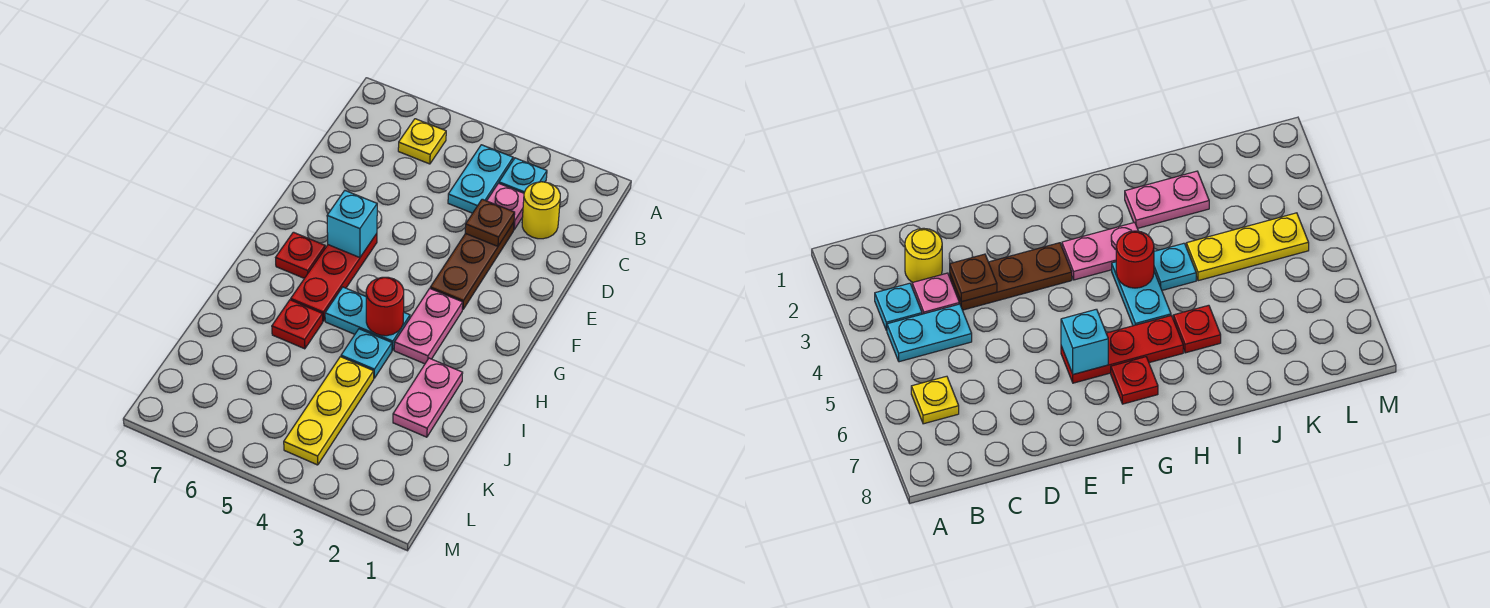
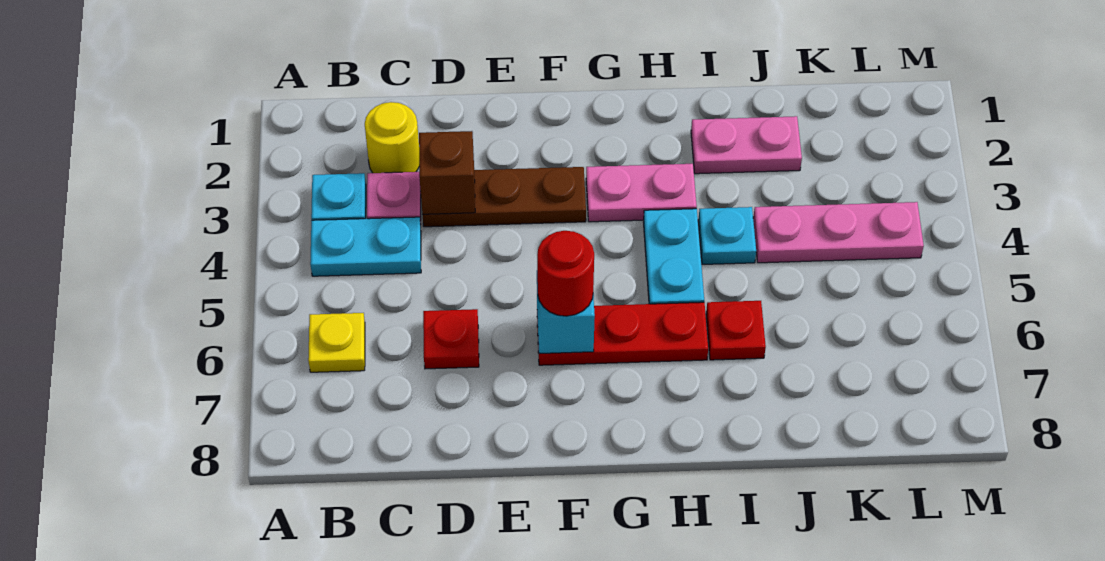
brown 1x1 plate [465,199,515,246] -> brown 1x1 brick [419,131,475,214]
red 1x1 plate [276,232,325,278] -> red 1x1 plate moved to [423,309,479,369]
red 1x1 round brick [366,277,404,336] -> red 1x1 round brick moved to [537,231,594,316]
yellow 1x3 plate [284,357,374,465] -> pink 1x3 plate [753,202,924,263]

